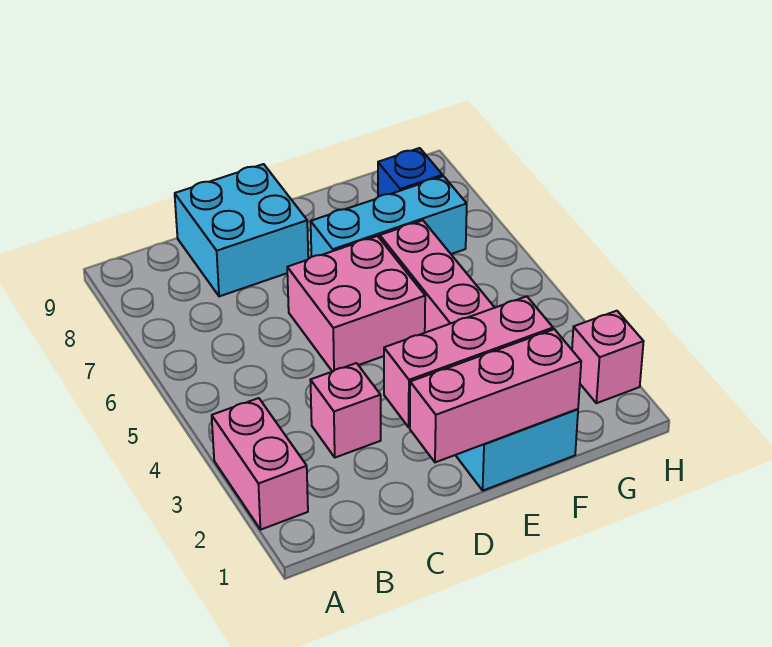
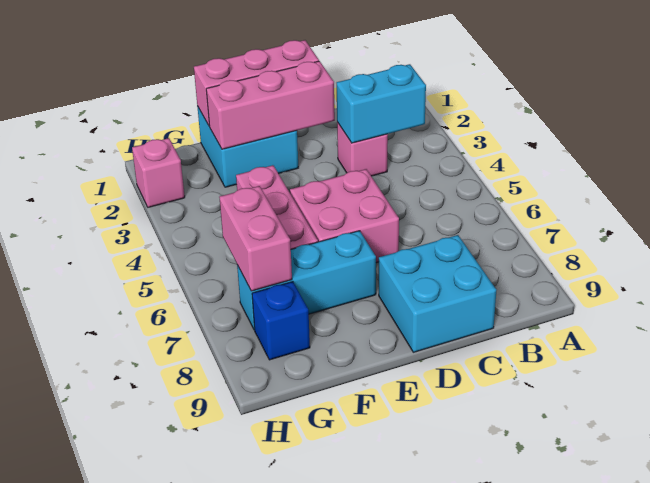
pink 1x2 brick [212,398,308,530] -> pink 1x2 brick moved to [219,186,292,291]
none -> cyan 1x2 brick [337,64,426,143]

